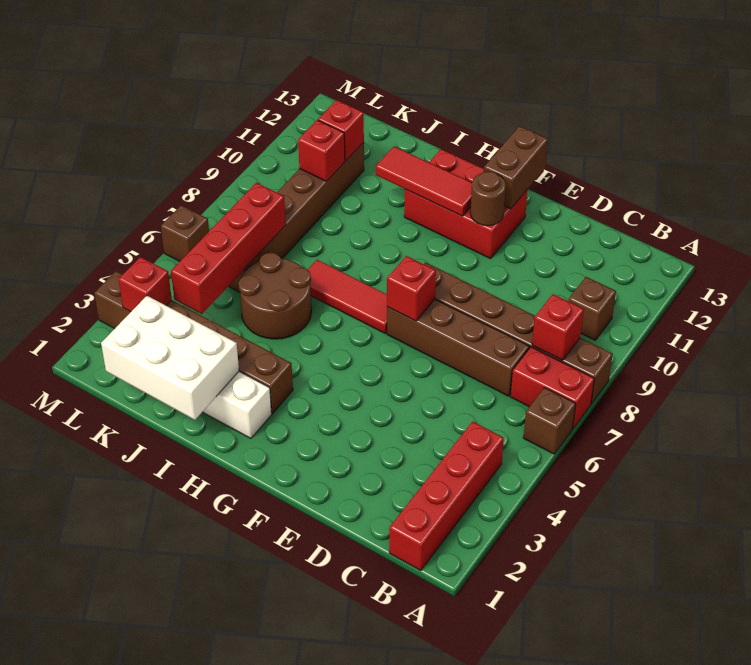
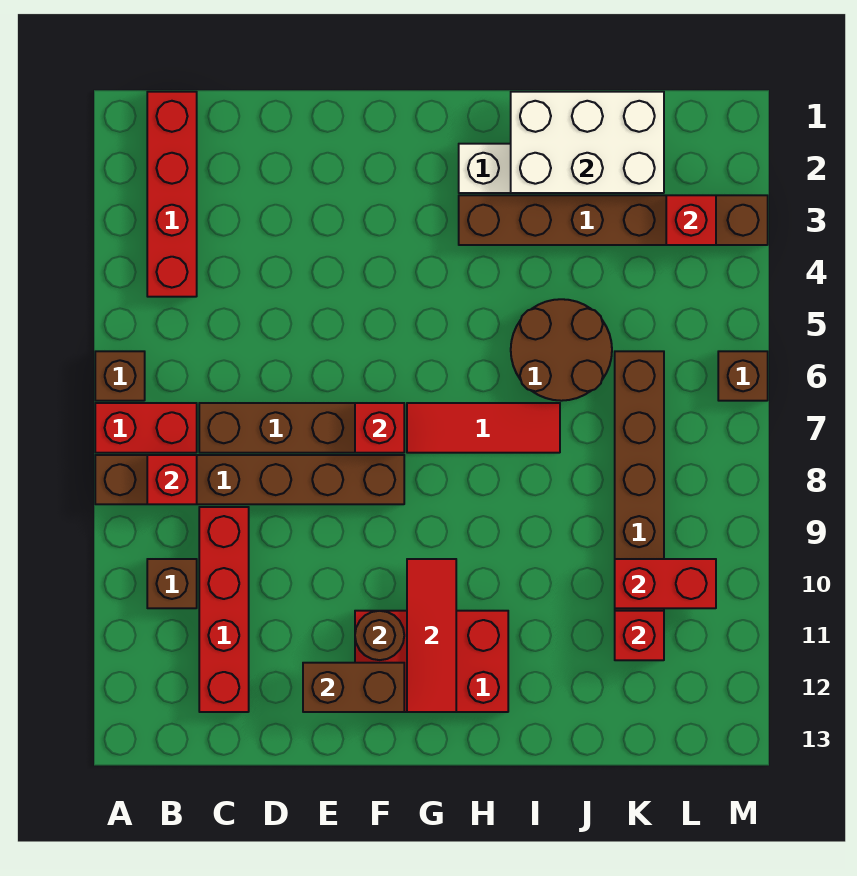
brown 1x2 brick [484,126,548,209] -> brown 1x2 brick turned to [303,663,404,712]
red 1x3 tile [376,146,472,216] -> red 1x3 tile turned to [407,559,456,712]
red 1x4 brick [171,183,286,314] -> red 1x4 brick moved to [199,507,249,712]
red 1x1 brick [298,120,345,182] -> red 1x2 brick [615,559,716,608]

